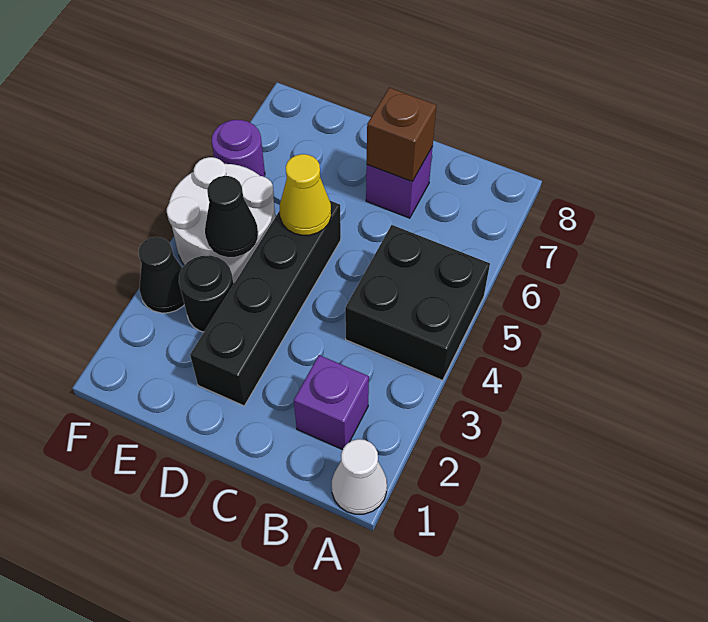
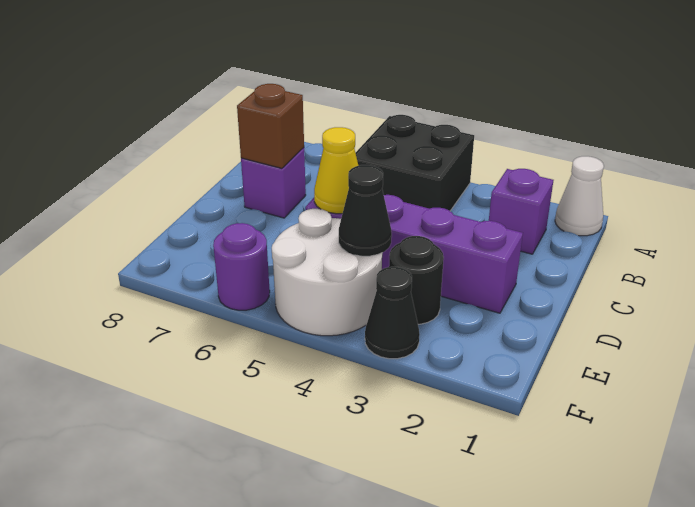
black 1x4 brick [190,201,341,406] -> purple 1x4 brick [305,195,523,313]

